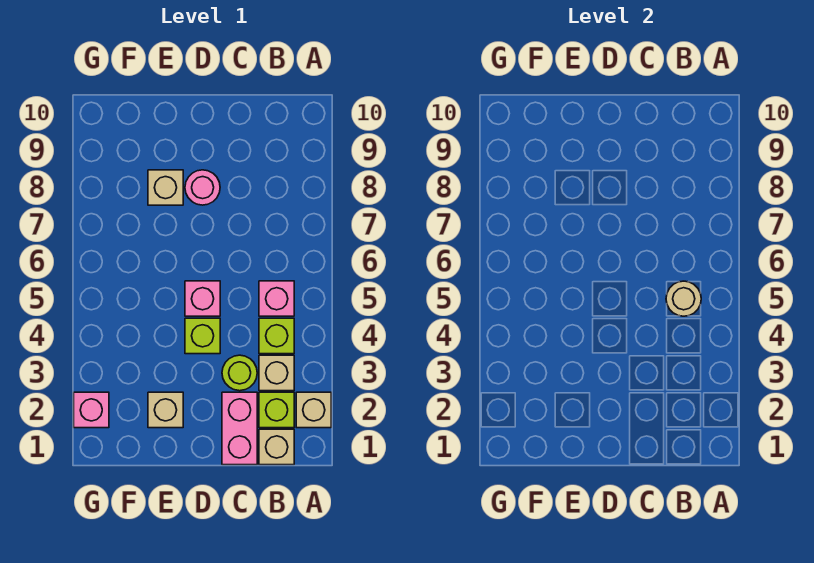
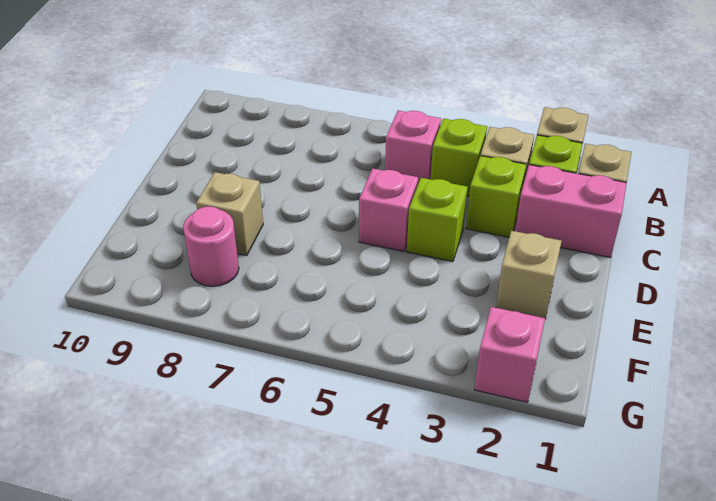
tan 1x1 round brick [666,281,701,316] -> none
lime 1x1 round brick [222,355,257,391] -> lime 1x1 brick [466,156,526,237]
pink 1x1 round brick [185,170,220,205] -> pink 1x1 round brick moved to [183,206,239,287]

